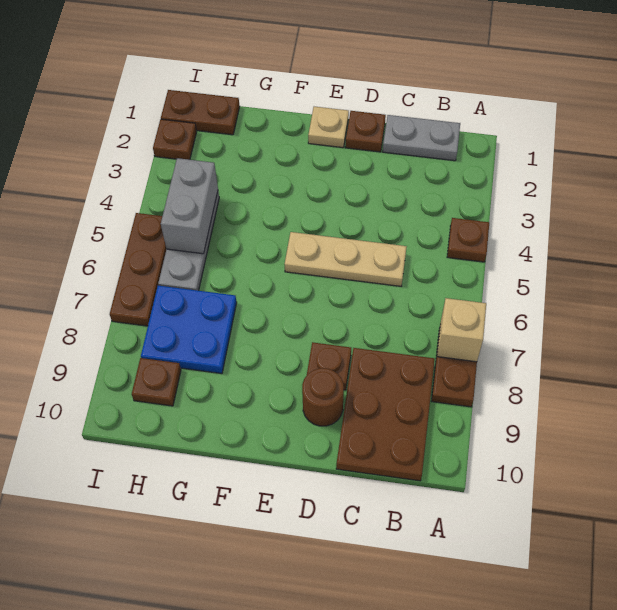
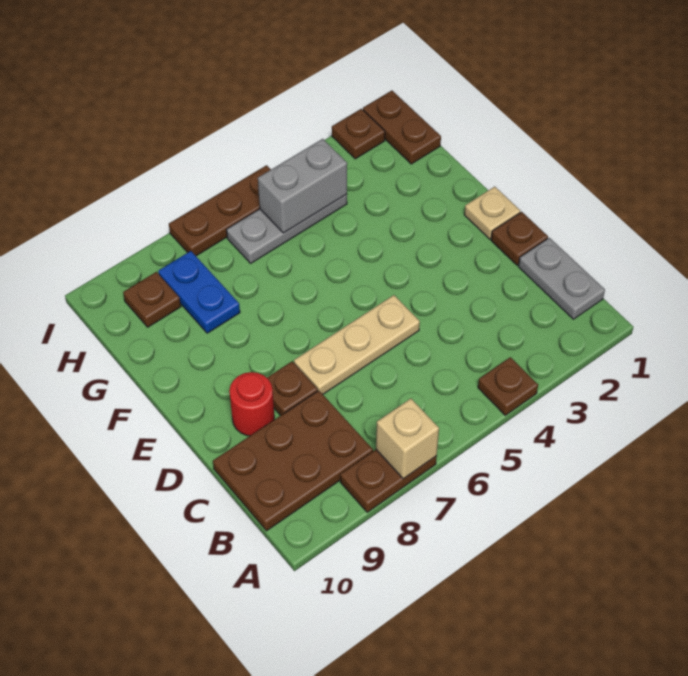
tan 1x3 plate [285,232,407,286] -> tan 1x3 plate turned to [294,295,420,394]
brown 1x1 round brick [302,368,344,426] -> red 1x1 round brick [229,372,274,436]
blue 2x2 plate [141,286,237,374] -> blue 1x2 plate [158,251,240,333]

